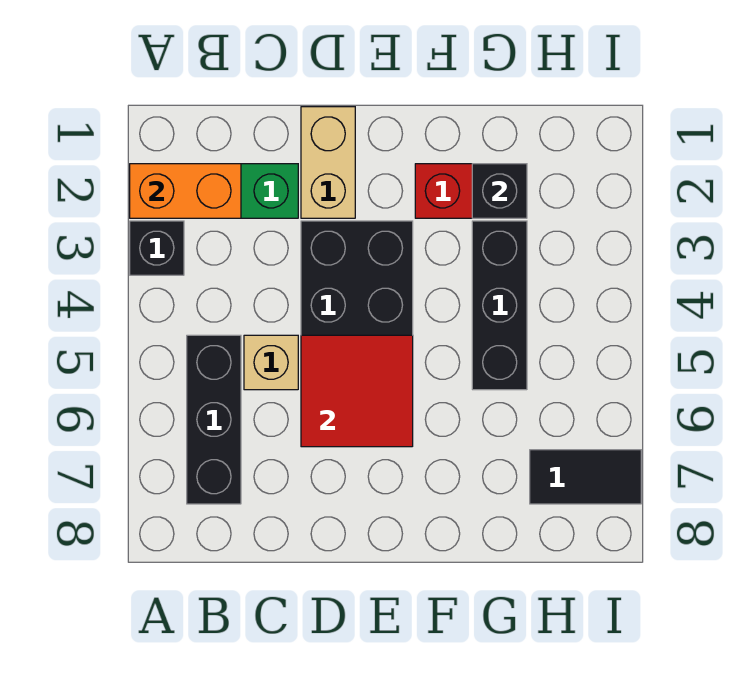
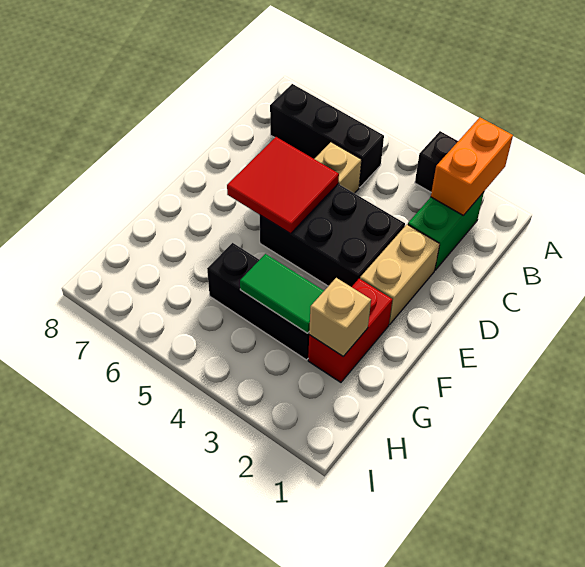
tan 1x2 brick [301,107,355,218] -> tan 1x2 brick turned to [360,225,440,325]
black 1x1 brick [472,164,527,218] -> tan 1x1 brick [309,278,371,356]
none -> green 1x2 tile [240,254,324,333]
black 1x2 tile [530,450,641,504] -> none

